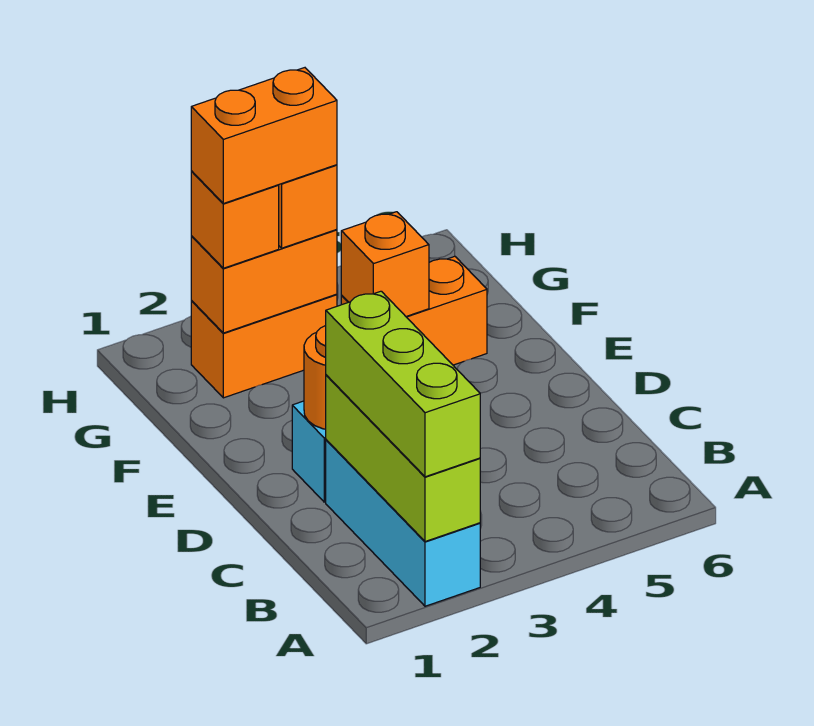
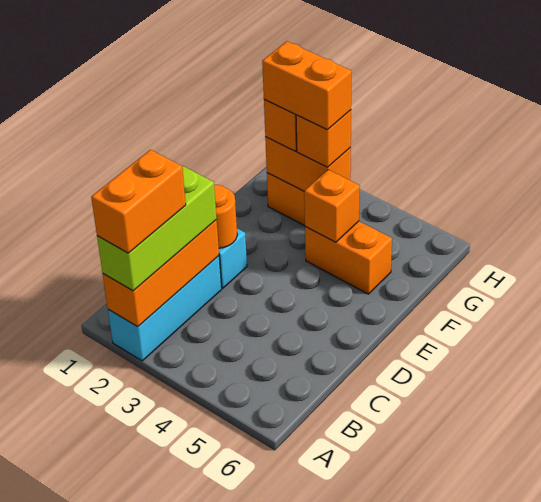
lime 1x3 brick [326,375,480,542] -> orange 1x3 brick [103,220,219,327]
none -> orange 1x2 brick [91,150,186,253]

